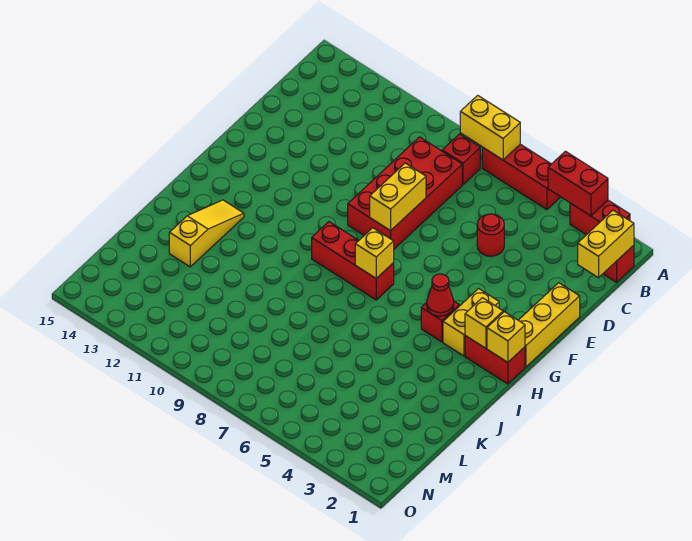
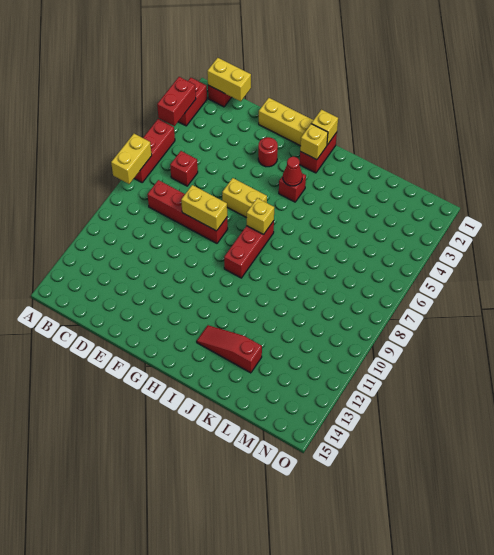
red 1x1 brick [442,134,480,184] -> red 1x1 brick moved to [170,151,198,186]
red 2x4 brick [348,137,462,249] -> red 1x4 brick [147,180,228,243]
red 1x1 round brick [477,214,504,256] -> red 1x1 round brick moved to [258,137,278,167]
yellow 1x2 brick [443,289,499,356] -> yellow 1x2 brick moved to [222,178,267,218]
yellow 1x3 slope [169,200,244,267] -> red 1x3 slope [197,325,262,373]

